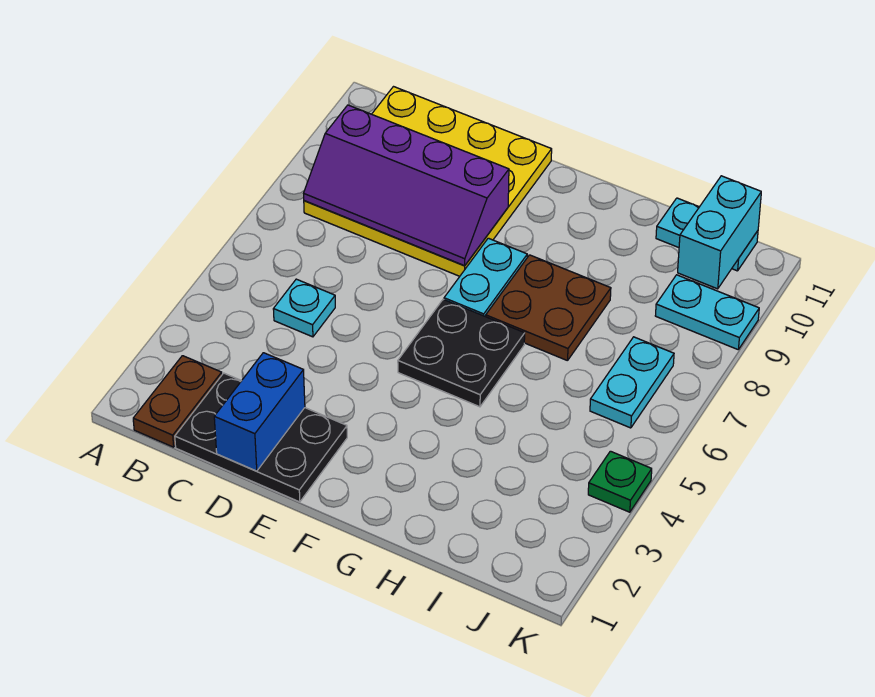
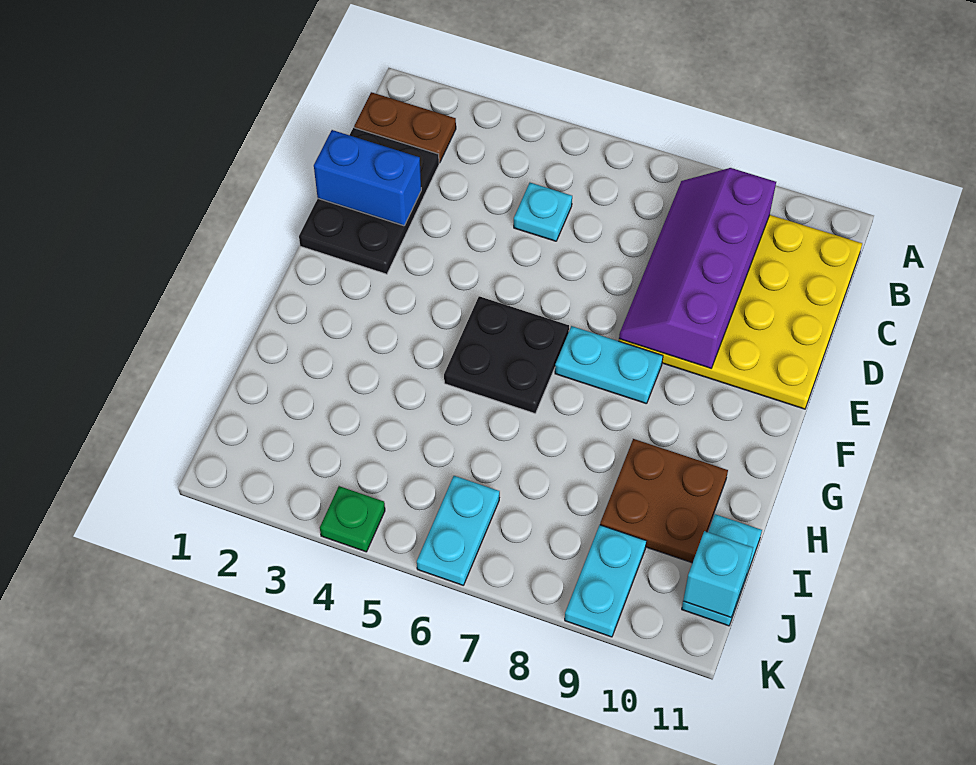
brown 2x2 plate [486,255,611,361] -> brown 2x2 plate moved to [600,439,728,563]
cyan 1x2 plate [590,337,674,428] -> cyan 1x2 plate turned to [417,476,500,585]
cyan 1x2 brick [678,176,761,289] -> cyan 1x1 brick [683,531,753,617]

